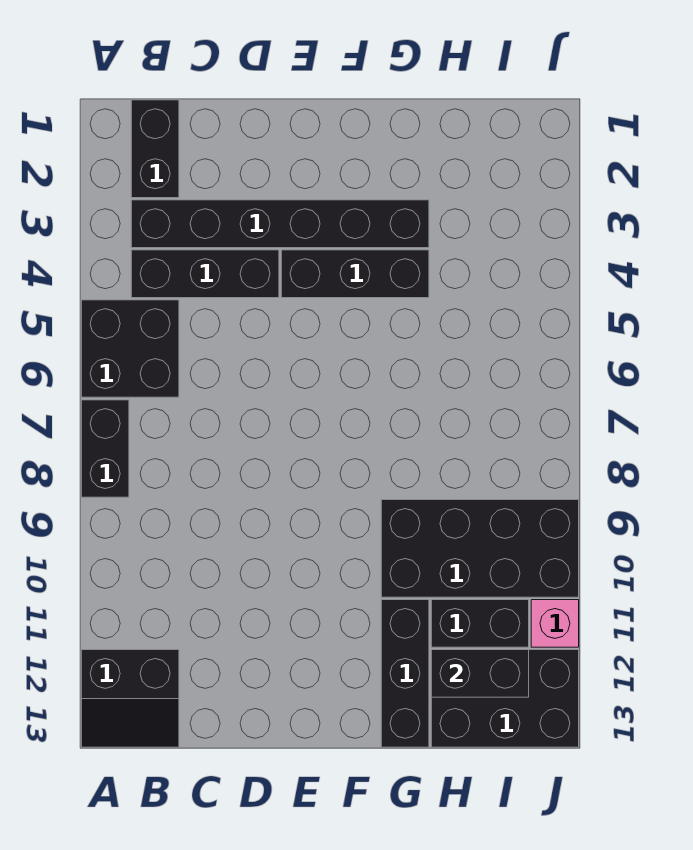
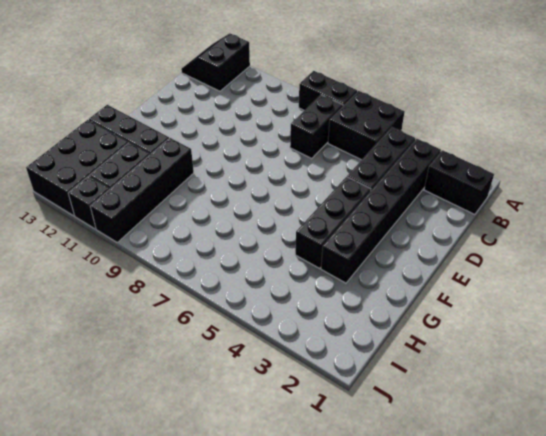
black 2x4 brick [381,500,579,597] -> black 1x4 brick [90,138,194,242]
black 1x2 brick [431,650,529,697] -> black 1x2 brick moved to [290,95,343,158]
pink 1x1 brick [531,600,579,647] -> black 1x1 brick [68,176,110,229]

